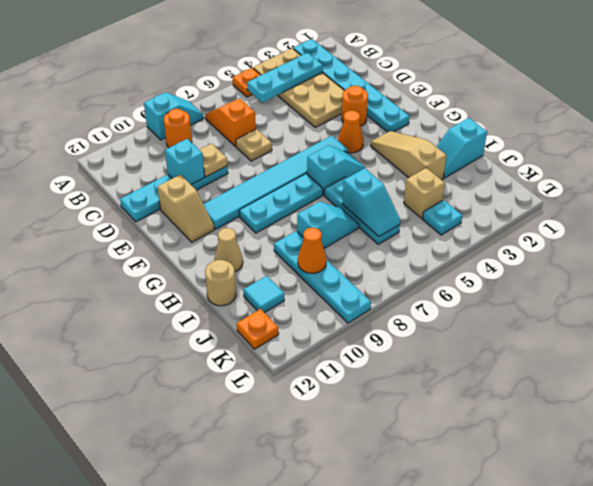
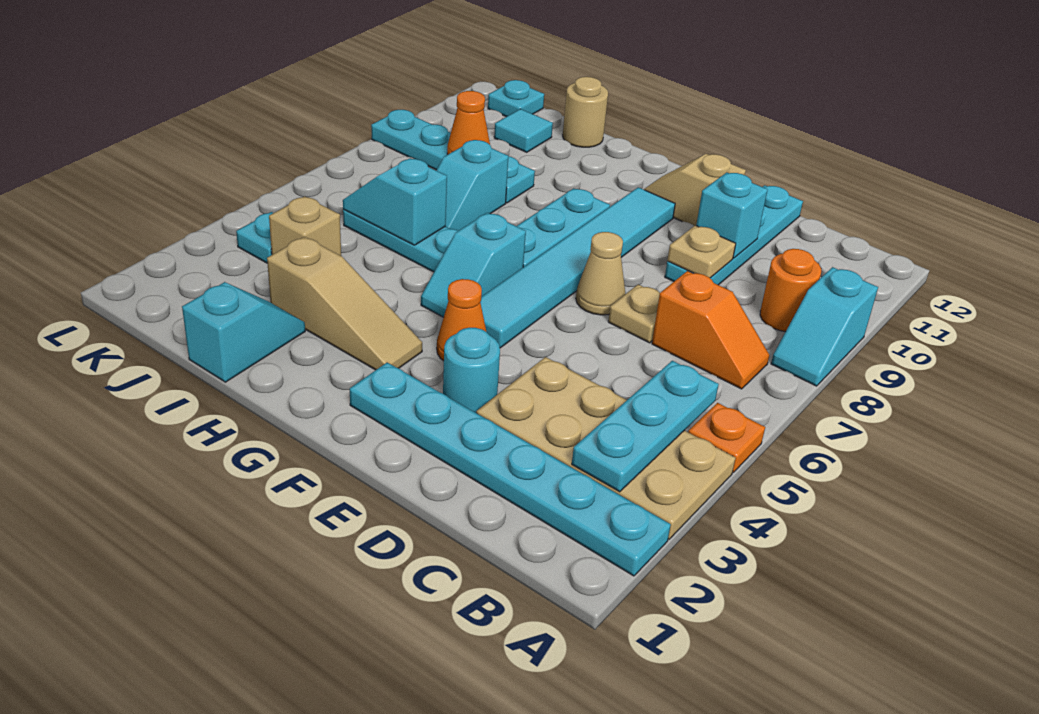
orange 1x1 round brick [342,86,368,126] -> cyan 1x1 round brick [443,328,500,413]
tan 1x1 cone [214,228,243,272] -> tan 1x1 cone moved to [576,232,625,315]
orange 1x1 plate [237,309,279,349] -> cyan 1x1 plate [488,80,544,117]

